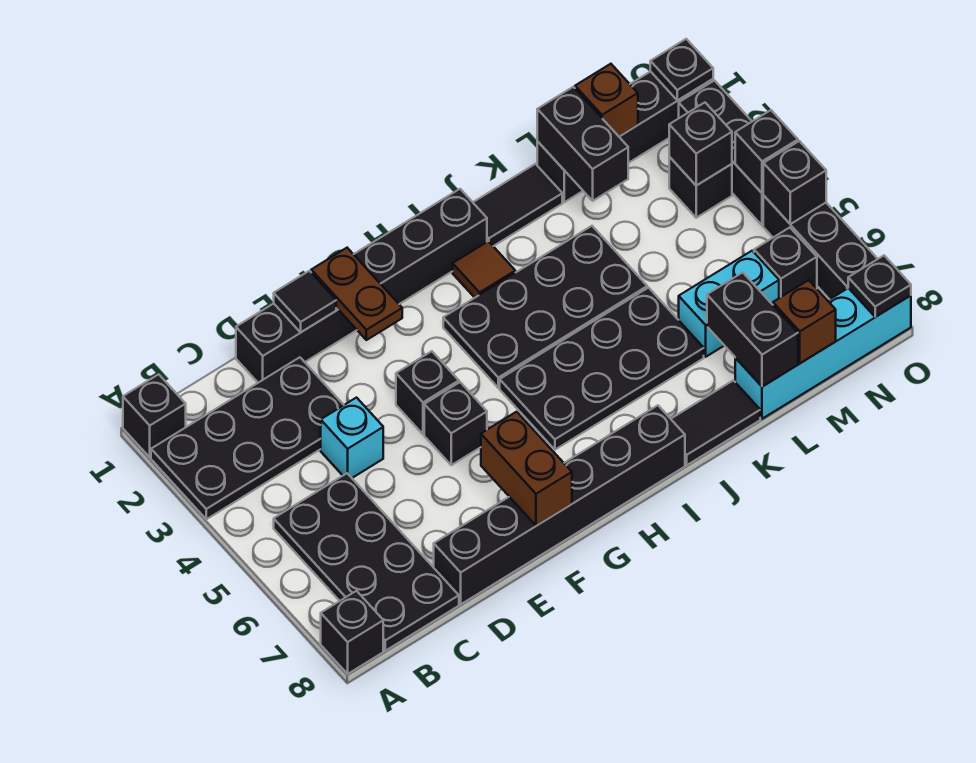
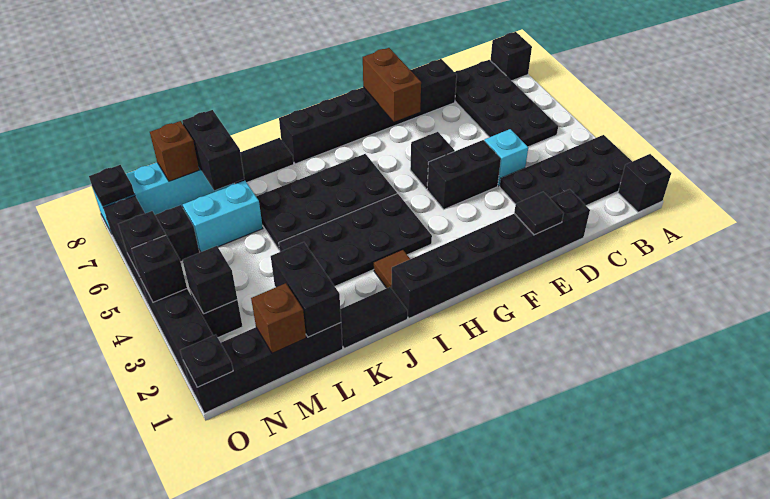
brown 1x2 plate [311,248,402,340] -> none
black 1x1 brick [396,351,459,434] -> black 1x2 brick [427,140,501,209]

